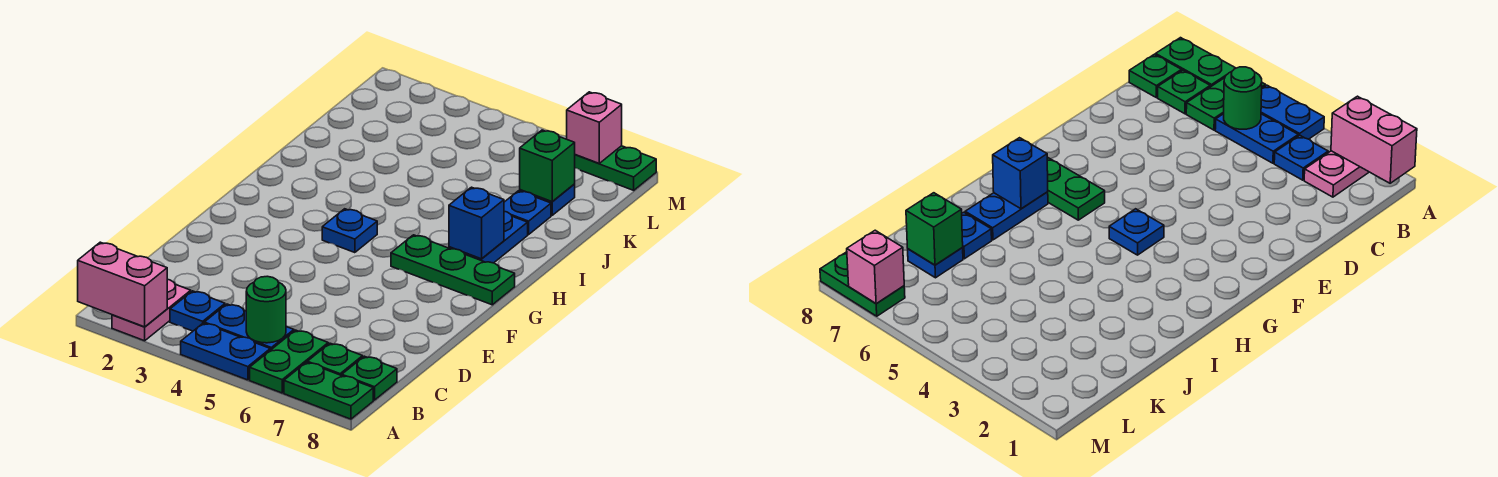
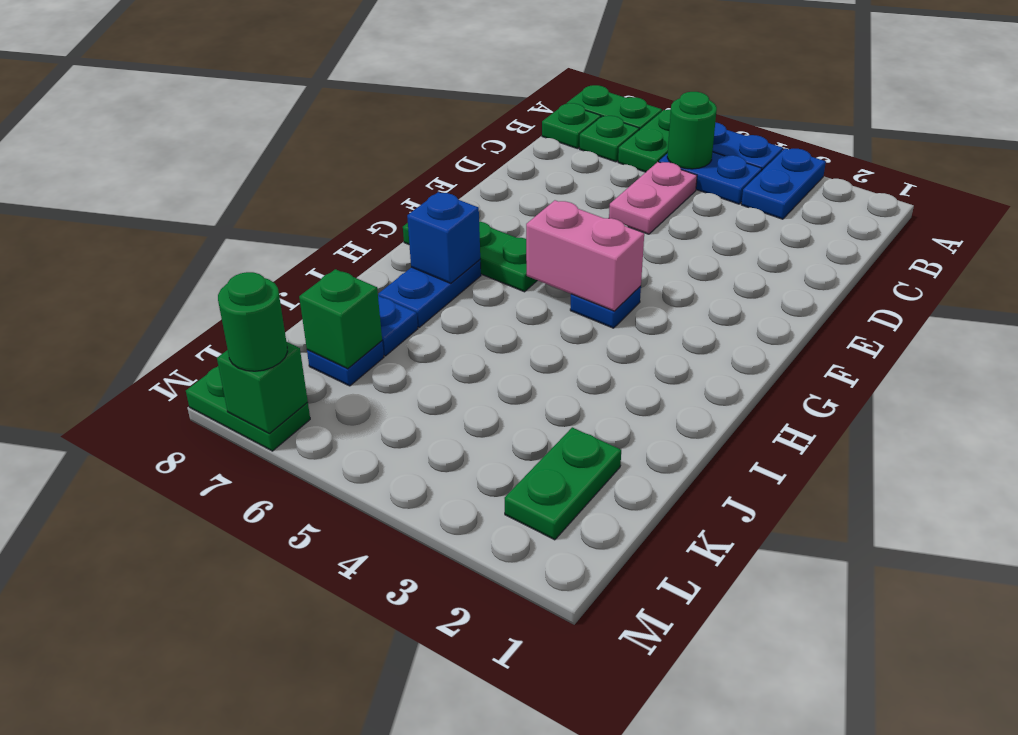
pink 1x2 brick [78,242,167,327] -> pink 1x2 brick moved to [526,200,644,311]
pink 1x2 plate [112,280,191,341] -> pink 1x2 plate moved to [609,162,697,234]
blue 1x1 plate [170,291,225,331] -> blue 1x2 plate [741,148,826,219]
none -> green 1x2 plate [505,427,621,540]
pink 1x1 brick [567,92,622,163] -> green 1x1 brick [217,342,308,433]
none -> green 1x1 round brick [218,272,288,371]

